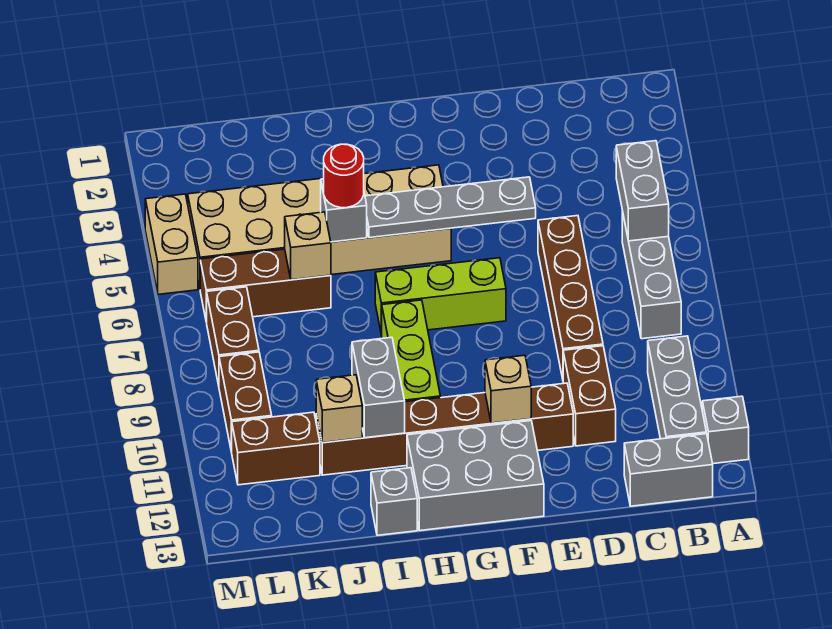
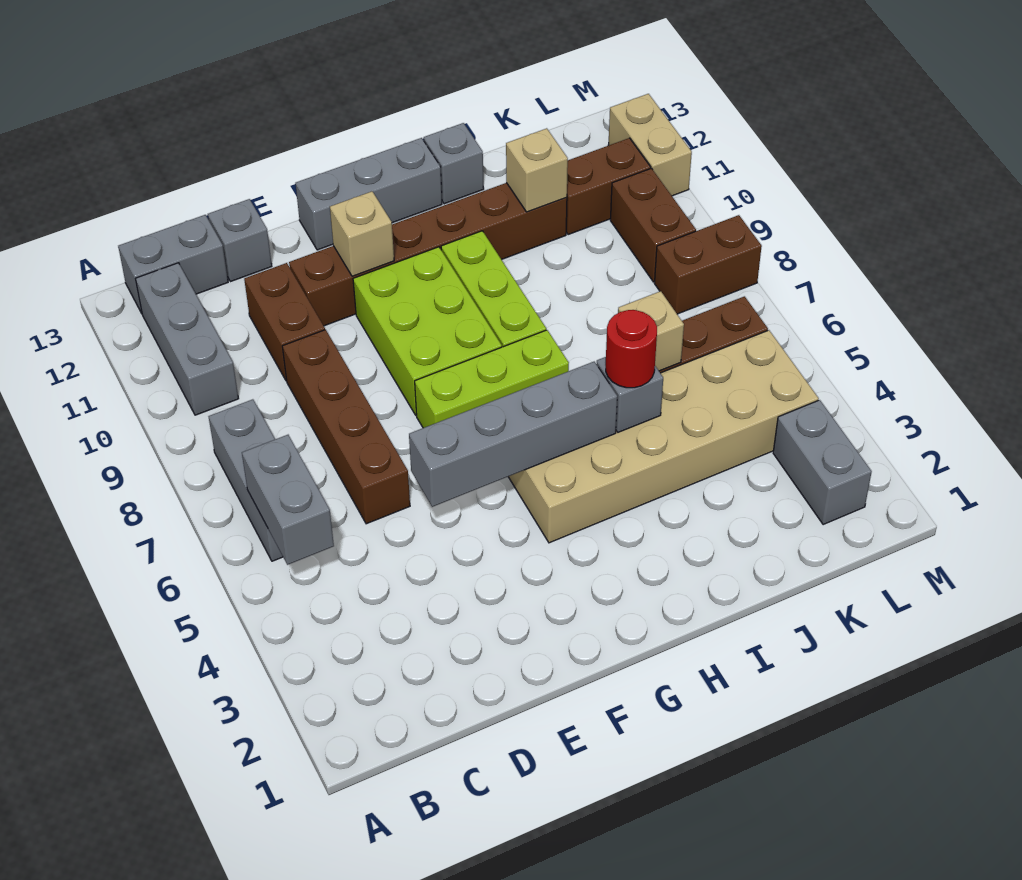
grey 1x1 brick [702,396,749,464] -> grey 1x1 brick moved to [208,199,272,282]
grey 1x4 plate [365,177,536,238] -> grey 1x4 brick [409,362,617,507]
none -> lime 2x3 brick [353,247,502,415]
grey 2x3 brick [407,421,544,531] -> grey 1x3 brick [295,138,442,250]
grey 1x2 brick [352,337,405,438] -> grey 1x2 brick moved to [773,400,872,525]
brown 1x2 brick [207,287,259,386] -> brown 1x2 brick turned to [654,215,762,314]
tan 1x2 brick [145,194,198,294] -> tan 1x2 brick moved to [609,94,692,196]

